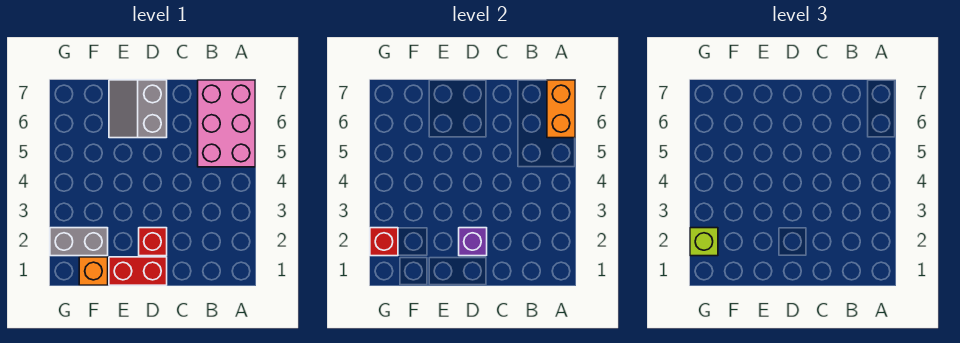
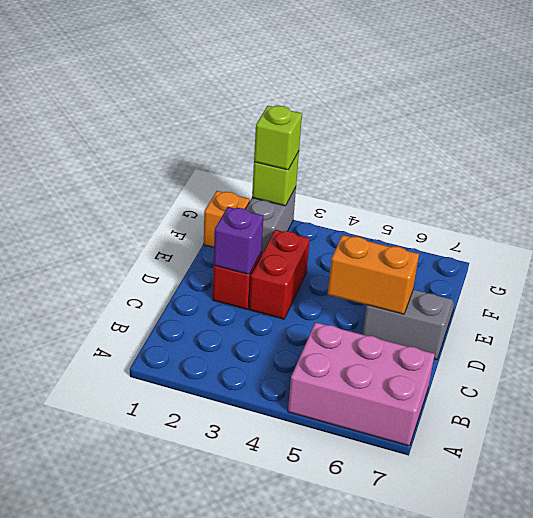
orange 1x2 brick [547,80,575,138] -> orange 1x2 brick moved to [328,235,419,314]
red 1x2 brick [109,257,167,285] -> red 1x2 brick moved to [249,230,310,319]
red 1x1 brick [370,228,398,256] -> lime 1x1 brick [252,151,299,206]

